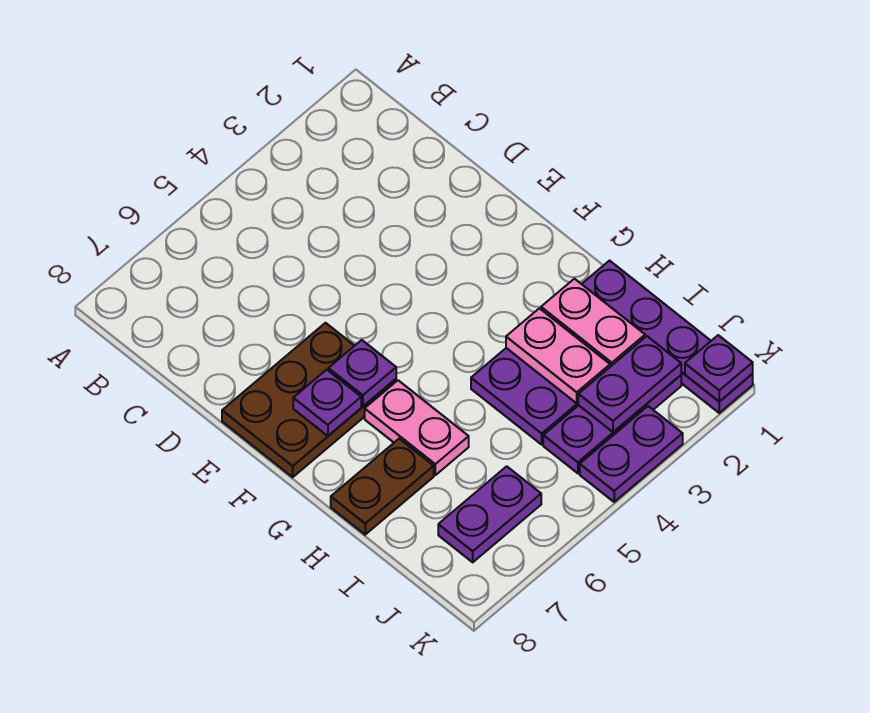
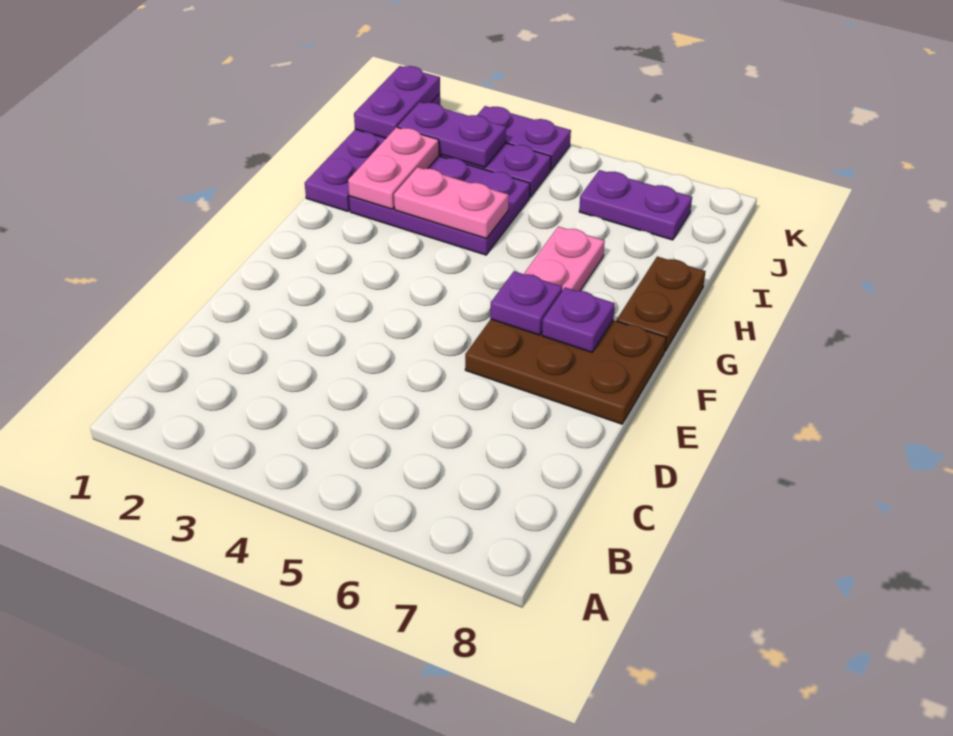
pink 1x2 plate [506,308,610,403] -> pink 1x2 plate turned to [394,167,509,239]
brown 1x2 plate [331,439,434,535] -> brown 1x2 plate turned to [617,257,705,351]
purple 1x1 plate [685,335,753,402] -> purple 1x2 plate [354,66,440,138]

